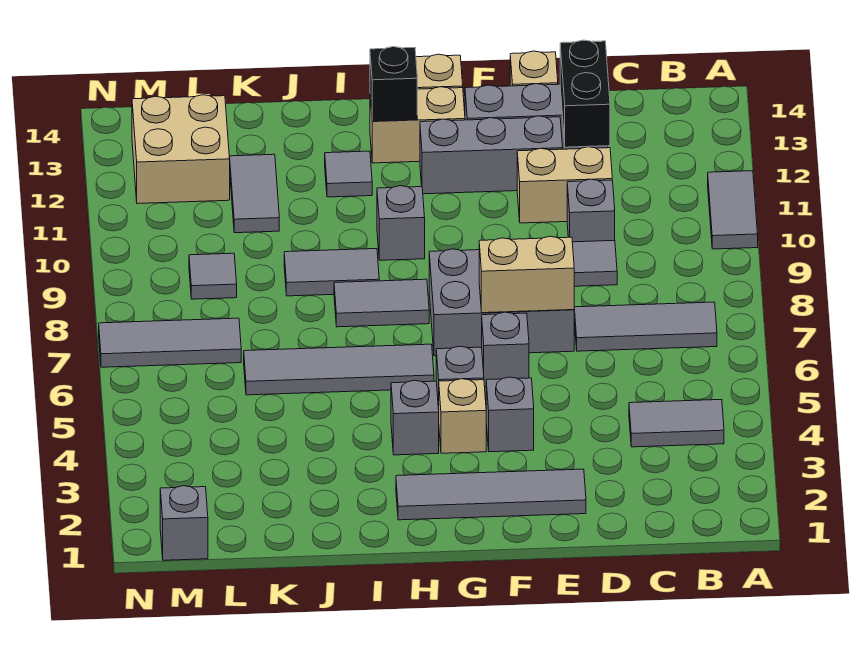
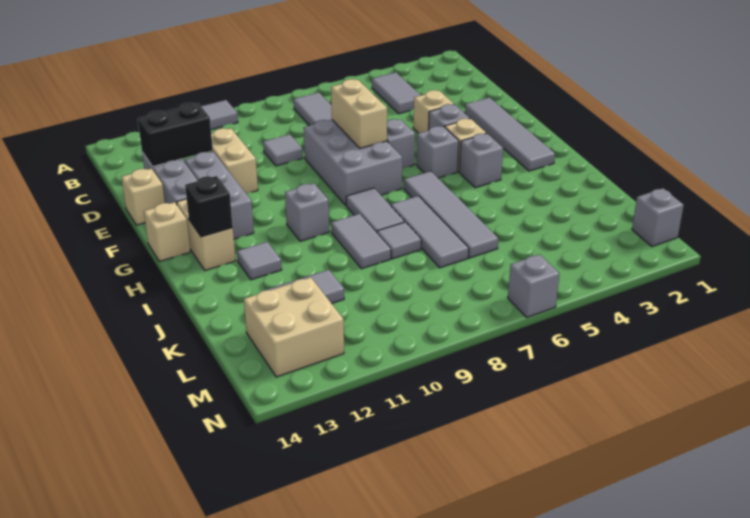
grey 1x1 brick [567,179,615,242] -> grey 1x1 brick moved to [508,254,559,317]
none -> tan 1x1 brick [413,90,454,133]
grey 1x3 tile [99,318,241,367] -> grey 1x3 tile moved to [391,196,469,268]
grey 1x1 tile [189,253,237,299] -> grey 1x1 tile moved to [377,222,421,259]

